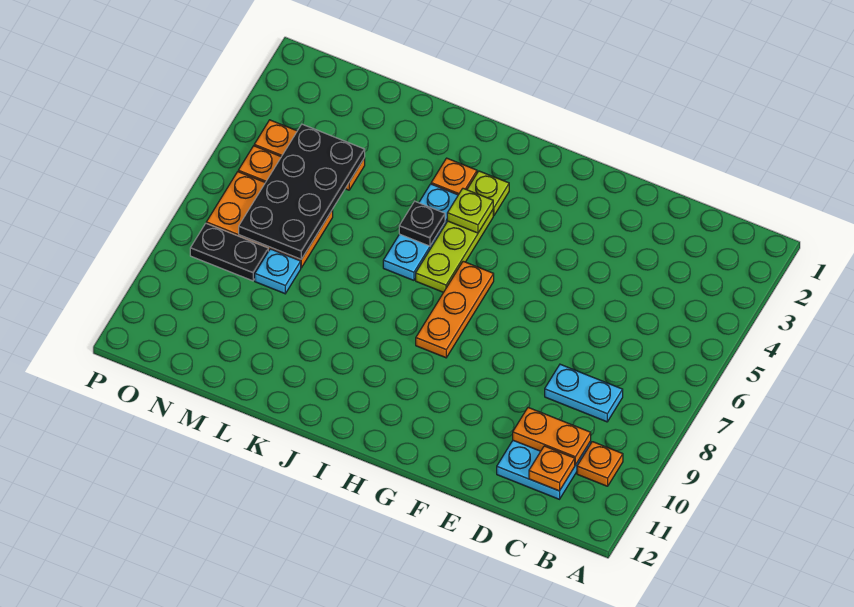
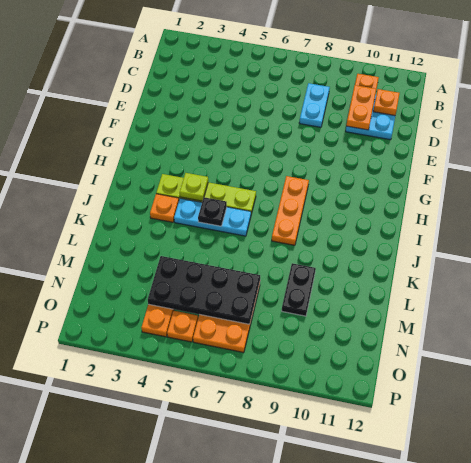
orange 1x3 plate [416,261,494,358] -> orange 1x3 plate turned to [272,176,309,245]
cyan 1x1 plate [255,249,301,294] -> none
black 1x2 plate [190,224,268,281] -> black 1x2 plate moved to [282,263,316,316]

